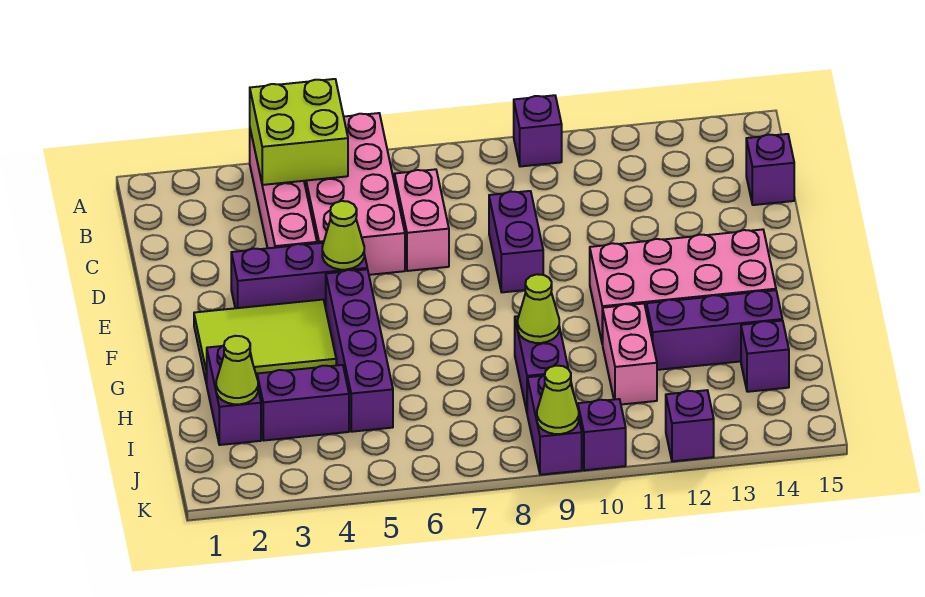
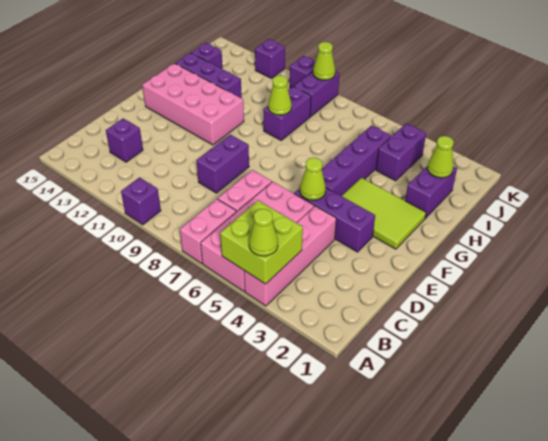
none -> lime 1x1 cone [249,209,278,256]
purple 1x1 brick [746,134,794,205] -> purple 1x1 brick moved to [106,118,143,162]
pink 1x2 brick [603,304,657,405] -> pink 1x2 brick moved to [180,199,236,264]
purple 1x2 brick [257,365,349,441] -> purple 1x2 brick turned to [376,123,426,181]

